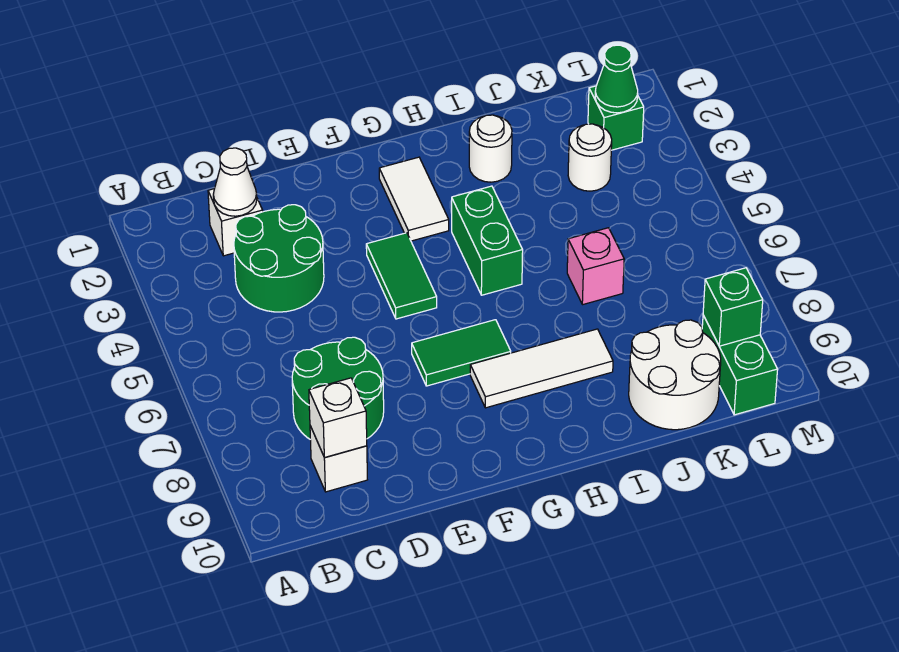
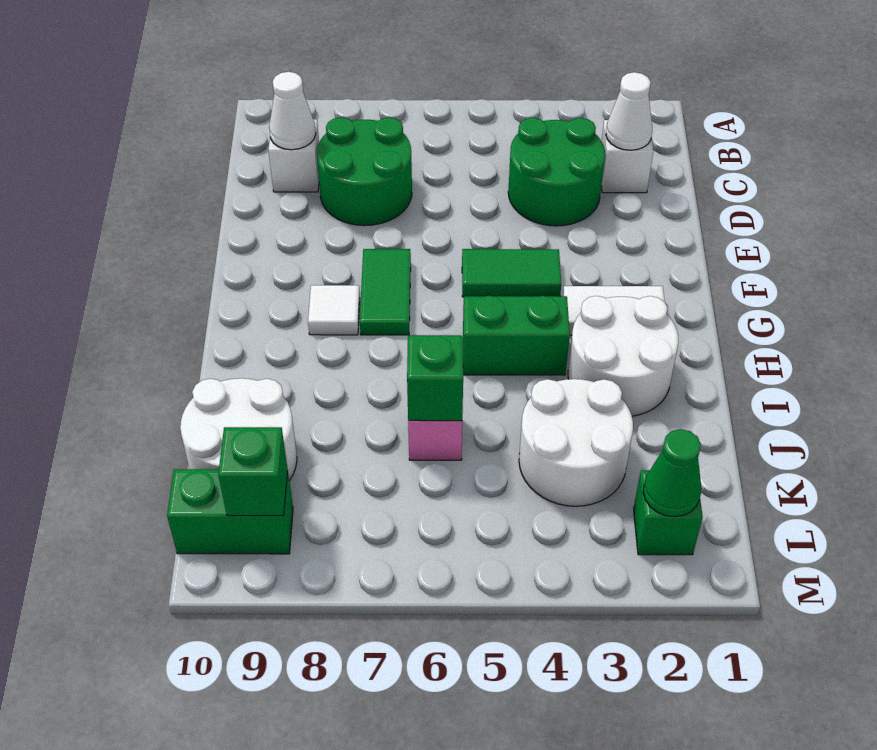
white 1x1 brick [309,378,367,457] -> white 1x1 cone [269,72,316,150]
white 1x3 tile [470,329,613,408] -> white 1x1 tile [308,285,360,335]
white 1x1 round brick [469,115,512,182] -> white 2x2 round brick [568,296,679,416]
none -> green 1x1 brick [407,335,463,421]
white 1x1 round brick [568,124,612,191] -> white 2x2 round brick [519,379,633,506]

